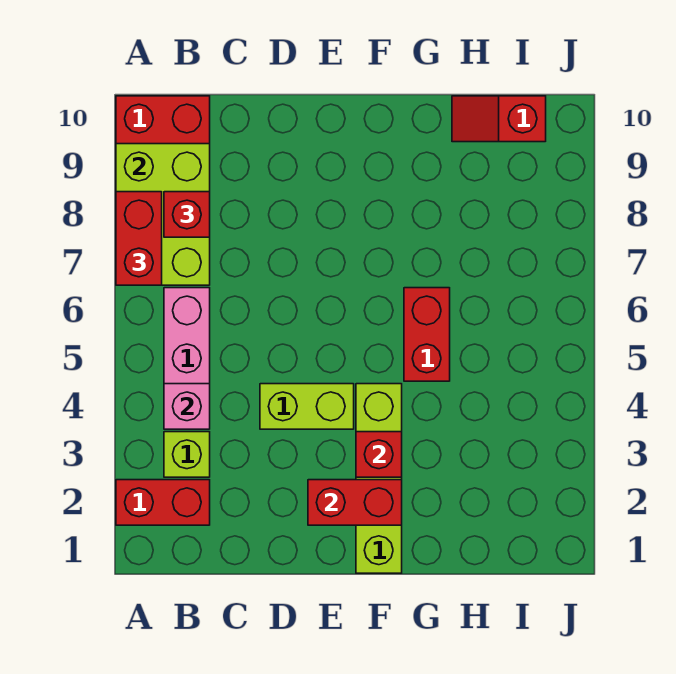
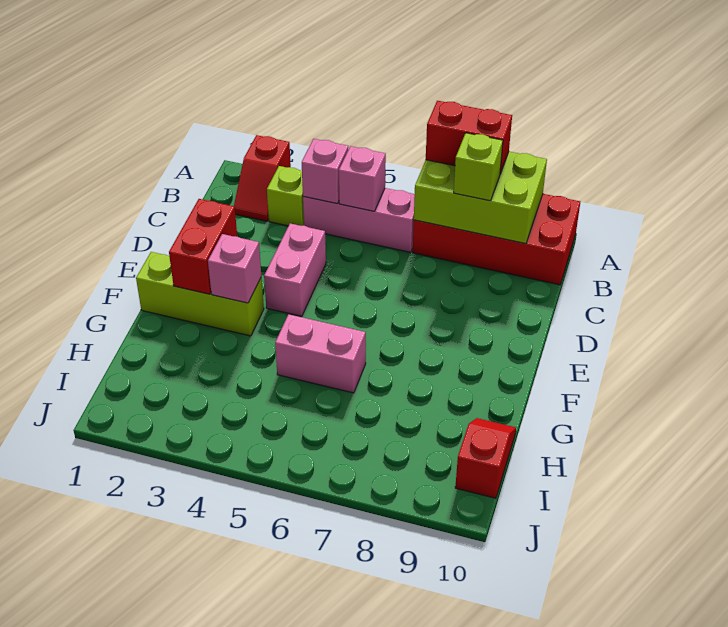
red 1x2 brick [116,480,210,525] -> red 1x2 slope [234,135,291,221]
none -> pink 1x1 brick [339,146,386,211]
red 1x1 brick [164,192,210,237] -> lime 1x1 brick [454,133,503,201]
lime 1x2 brick [260,384,354,429] -> pink 1x2 brick [264,223,326,316]
lime 1x4 brick [356,384,402,573] -> lime 1x3 brick [136,252,264,336]
red 1x1 brick [356,432,402,477] -> pink 1x1 brick [208,234,261,303]
red 1x2 brick [404,288,450,381] -> pink 1x2 brick [275,314,366,393]

